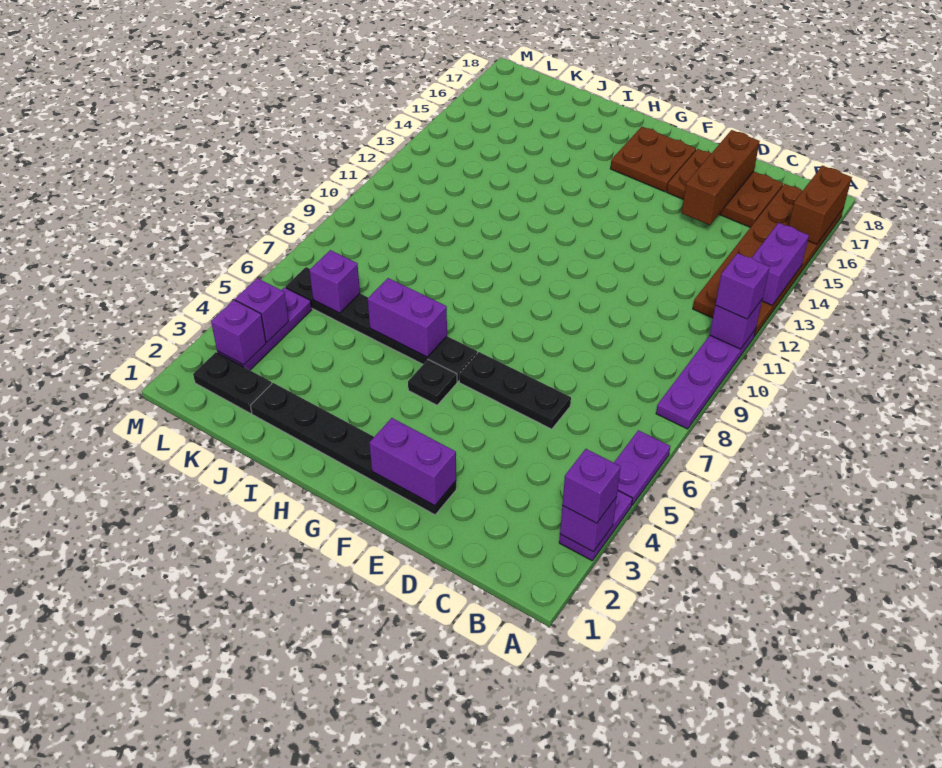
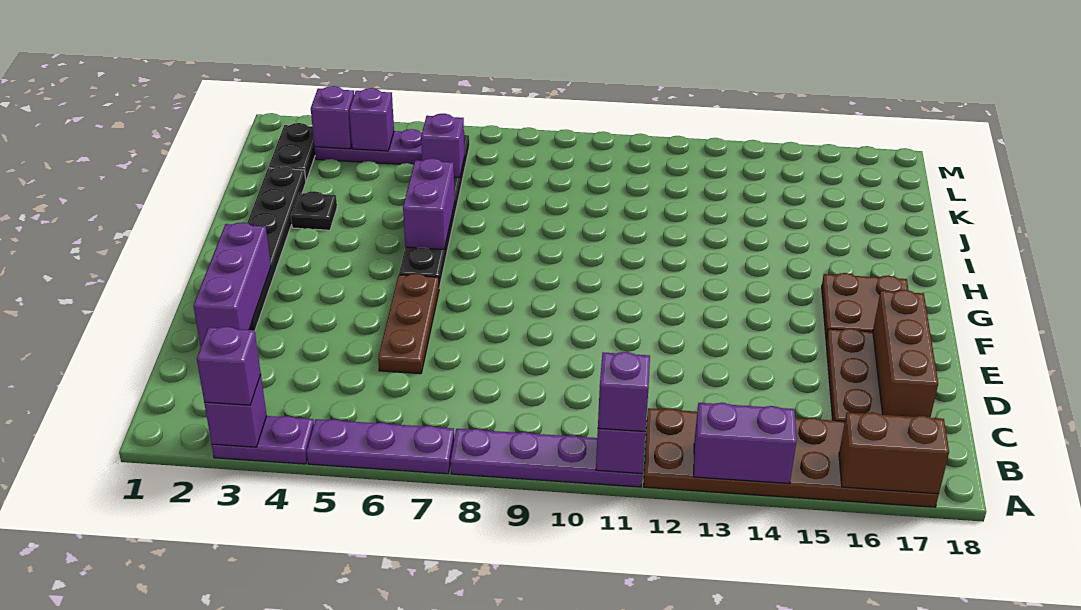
purple 1x2 plate [614,430,670,505] -> purple 1x3 plate [307,419,454,474]
black 1x3 plate [459,352,571,429] -> brown 1x3 plate [378,274,439,374]
brown 1x3 brick [682,130,760,225] -> brown 1x3 brick turned to [873,290,938,417]
purple 1x2 brick [369,418,456,506] -> purple 1x3 brick [193,222,271,346]
black 1x1 plate [408,360,457,405] -> black 1x1 plate moved to [291,191,337,230]

